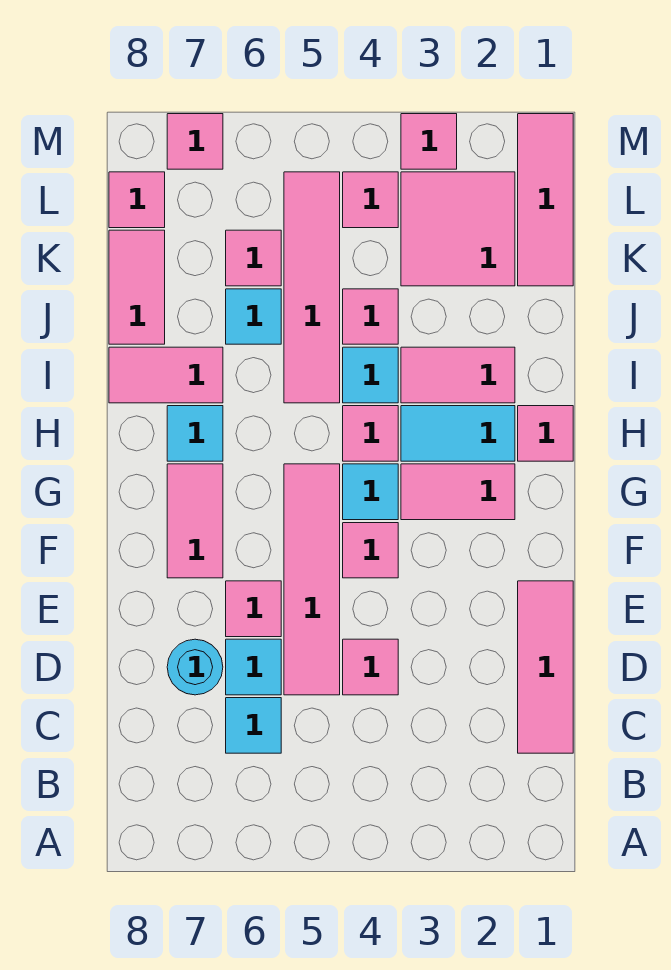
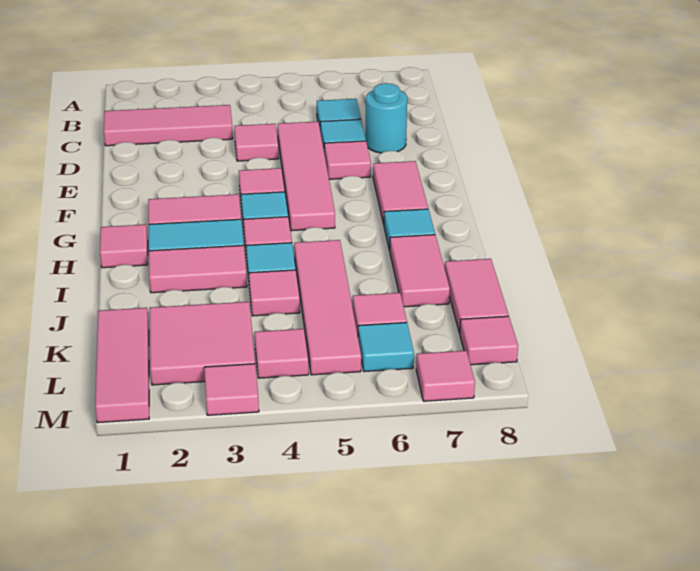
pink 1x3 tile [518,581,573,753] -> pink 1x3 tile turned to [104,105,233,146]
pink 1x2 tile [109,347,223,403] -> pink 1x2 tile turned to [390,235,450,307]
cyan 1x1 tile [226,289,281,344] -> cyan 1x1 tile moved to [358,322,414,372]

